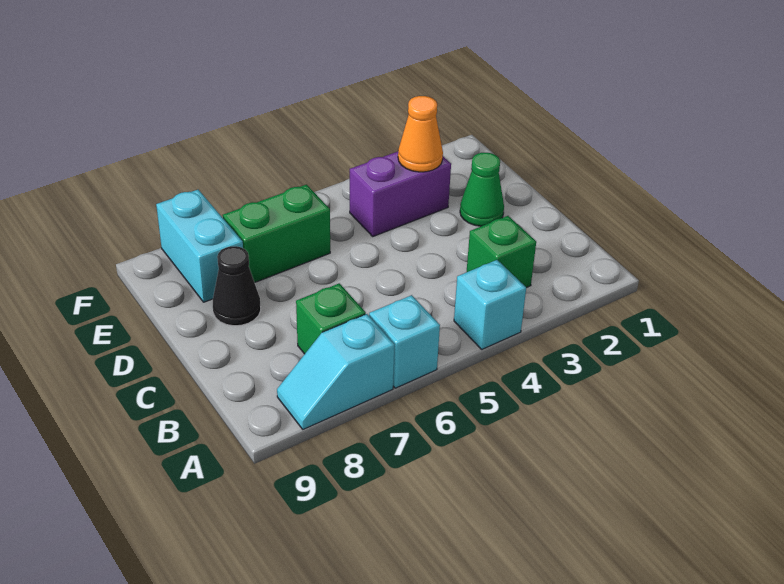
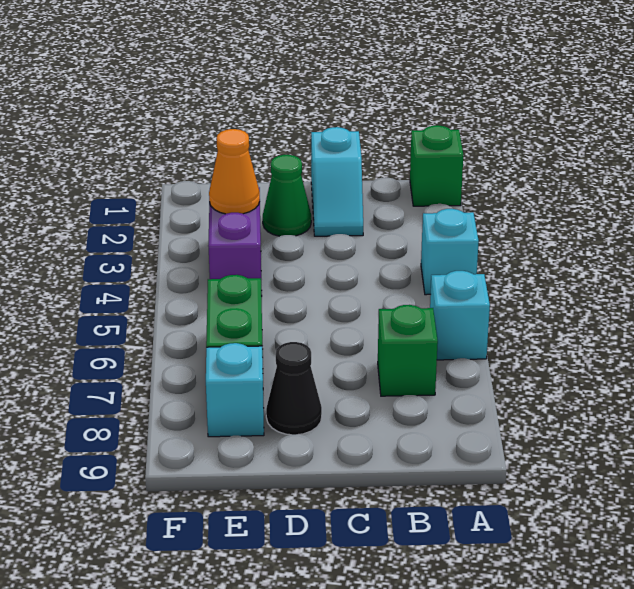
cyan 1x2 slope [277,314,395,429] -> cyan 1x2 slope moved to [311,127,363,236]
green 1x1 brick [467,216,536,288] -> green 1x1 brick moved to [410,125,463,206]
cyan 1x2 brick [156,190,243,302] -> cyan 1x1 brick [206,343,264,437]

